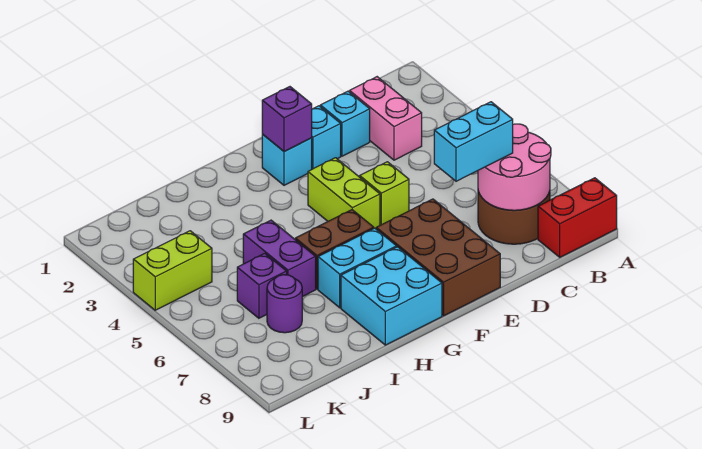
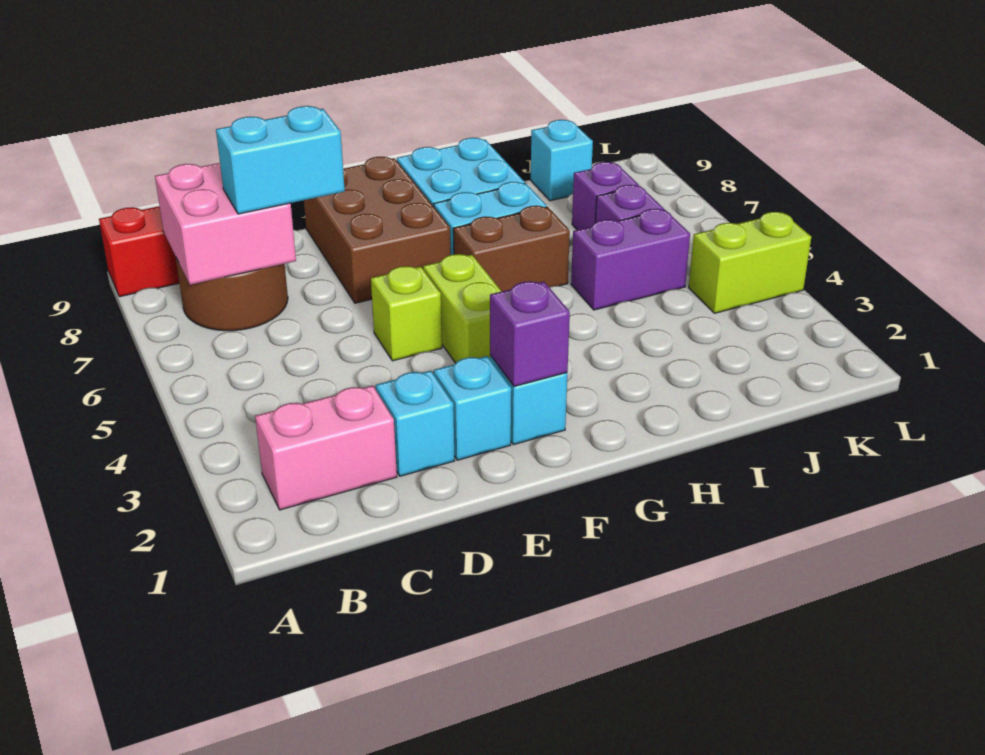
pink 2x2 round brick [478,124,551,210] -> pink 2x2 brick [155,163,296,285]
pink 1x2 brick [350,77,422,160] -> pink 1x2 brick turned to [255,385,397,510]
purple 1x2 brick [243,220,316,297] -> purple 1x2 brick turned to [571,209,690,310]
purple 1x1 round brick [267,275,302,333] -> purple 1x1 brick [572,162,639,230]
none -> cyan 1x1 brick [531,120,593,201]

